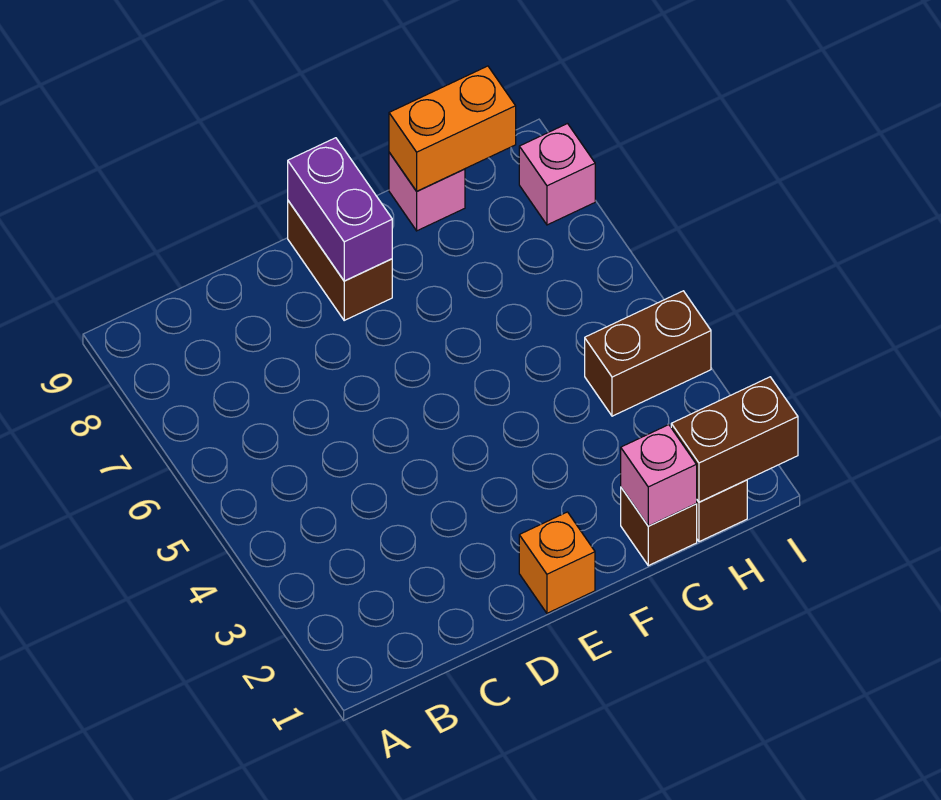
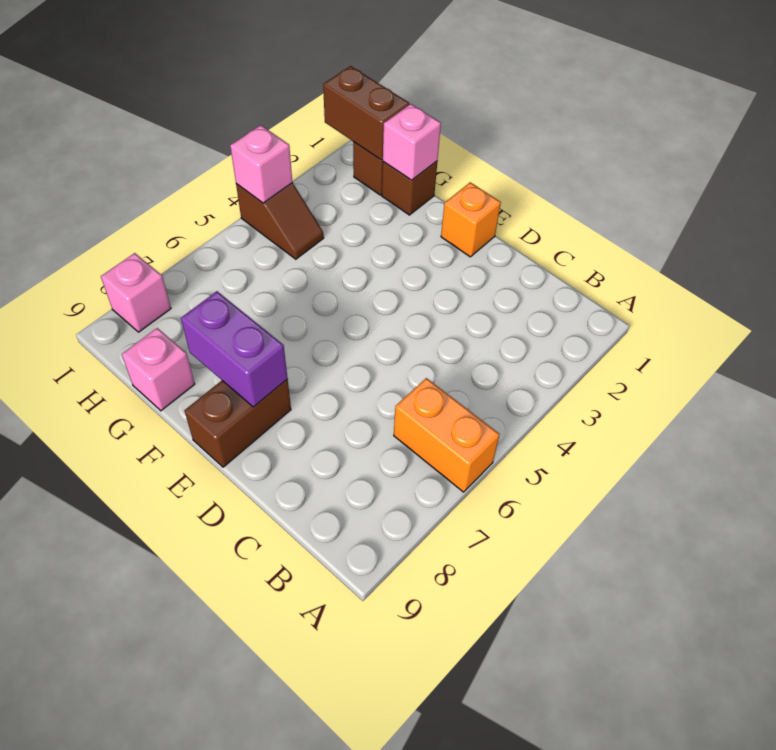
purple 1x2 brick [288,138,392,281] -> purple 1x2 brick turned to [181,291,288,407]
orange 1x2 brick [389,66,516,191] -> orange 1x2 brick moved to [394,378,500,492]
brown 1x2 brick [585,291,711,416] -> brown 1x2 slope [236,183,324,259]
none -> pink 1x1 brick [230,125,292,203]

